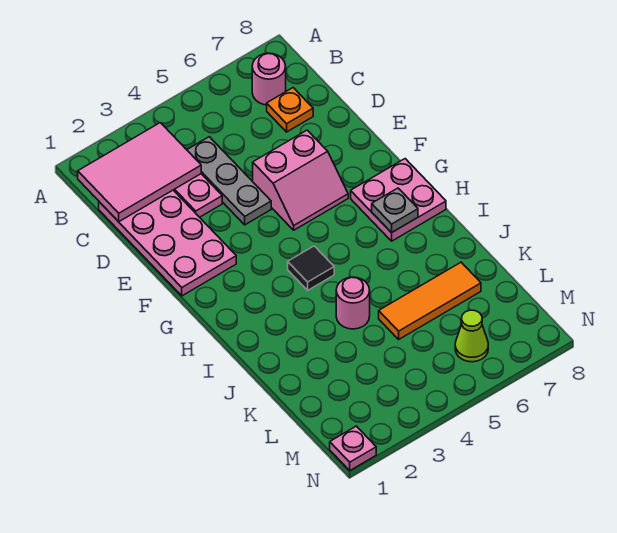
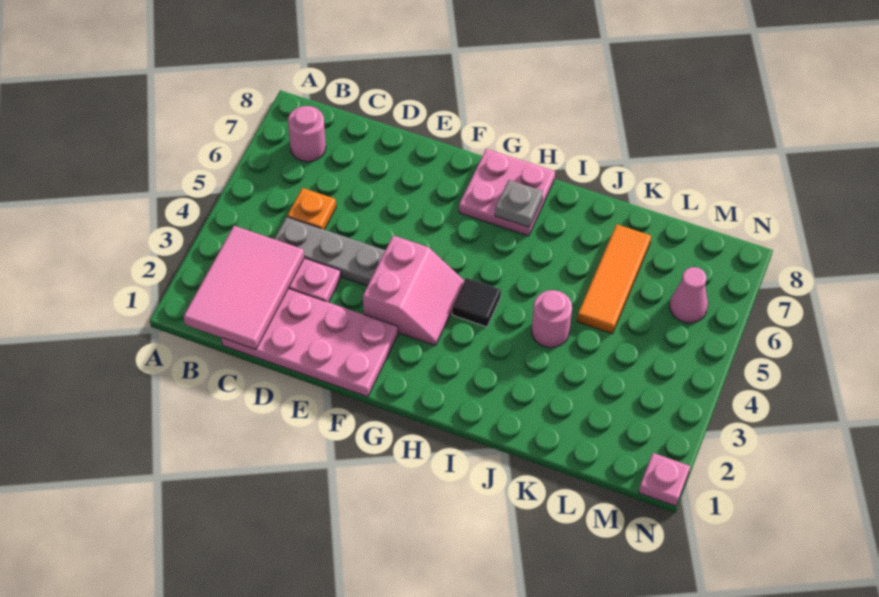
orange 1x1 plate [267,88,313,132] -> orange 1x1 plate moved to [287,188,336,230]
pink 2x2 slope [253,130,348,230] -> pink 2x2 slope moved to [363,236,464,346]
lime 1x1 cone [455,310,488,362] -> pink 1x1 cone [670,267,708,323]

